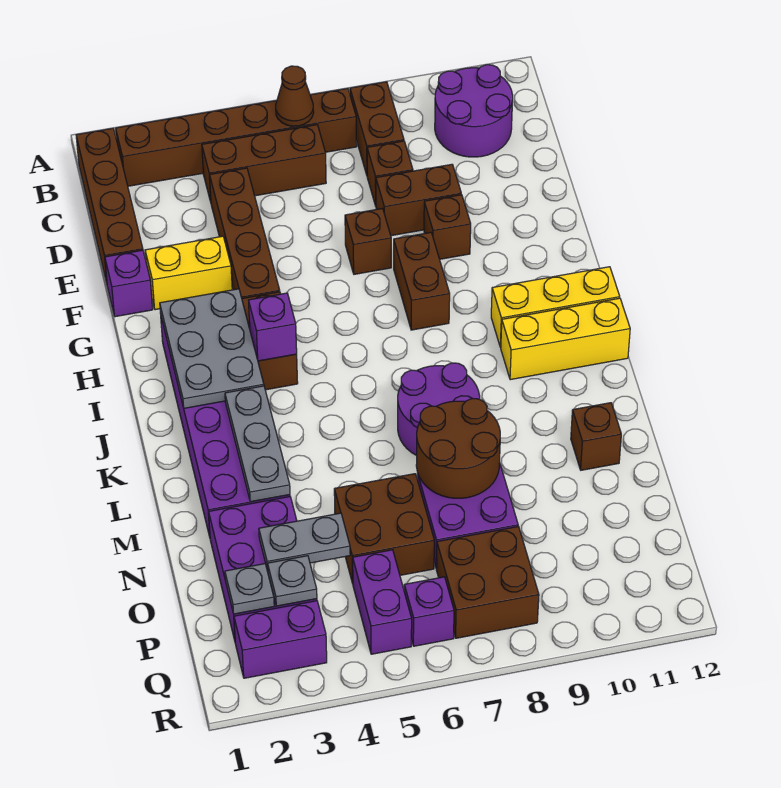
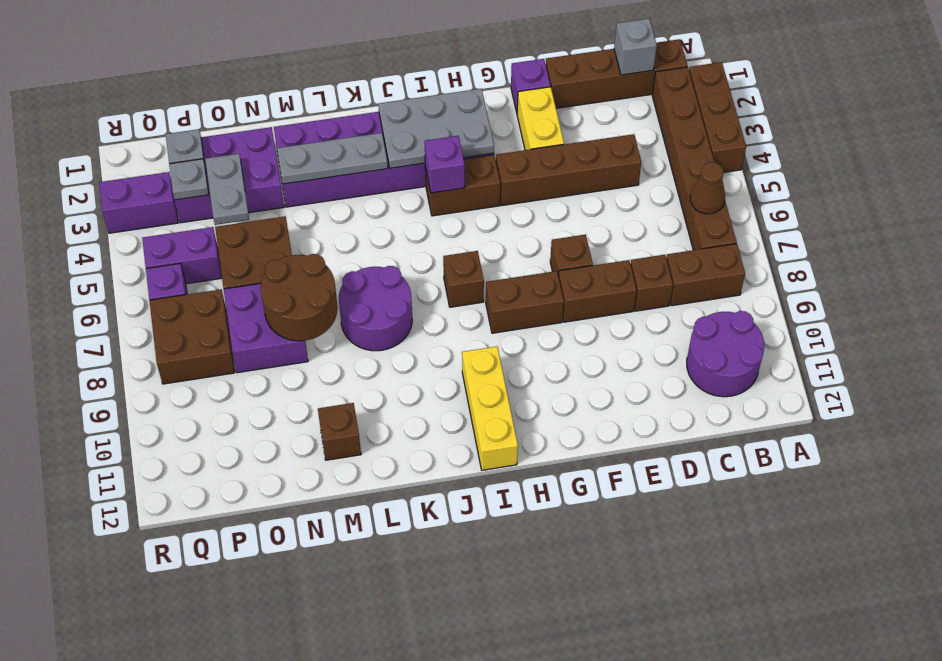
none -> grey 1x1 brick [614,19,657,75]
brown 1x3 brick [202,125,326,202] -> brown 1x3 brick moved to [689,62,746,173]
brown 1x2 brick [376,164,461,236] -> brown 1x2 brick turned to [558,260,637,322]
brown 1x1 brick [424,195,471,259] -> brown 1x1 brick moved to [443,251,484,307]
yellow 1x3 brick [501,298,630,380] -> none
purple 1x2 brick [234,601,327,678] -> purple 1x2 brick turned to [99,172,178,233]

